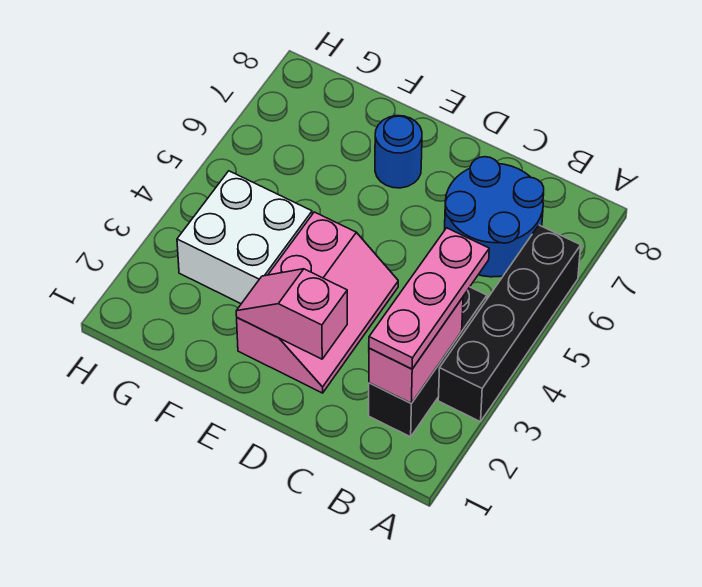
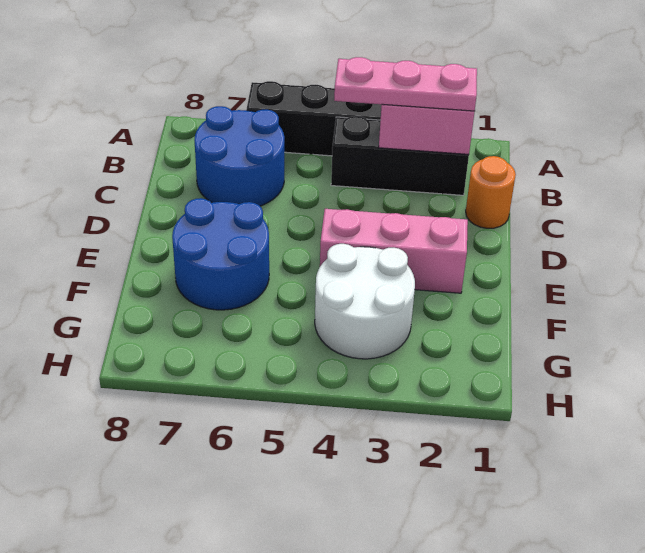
none -> orange 1x1 round brick [466,156,516,228]
pink 1x2 slope [236,269,347,359] -> none
blue 1x1 round brick [375,116,422,188] -> blue 2x2 round brick [172,198,269,310]
white 2x2 brick [177,171,312,304] -> white 2x2 round brick [315,244,415,359]

